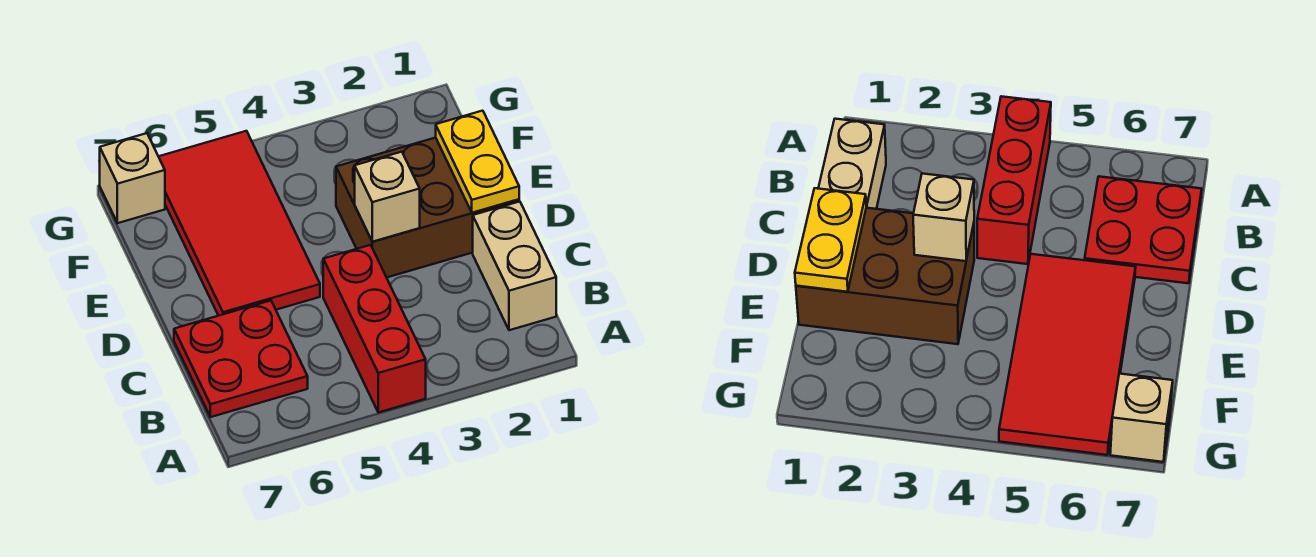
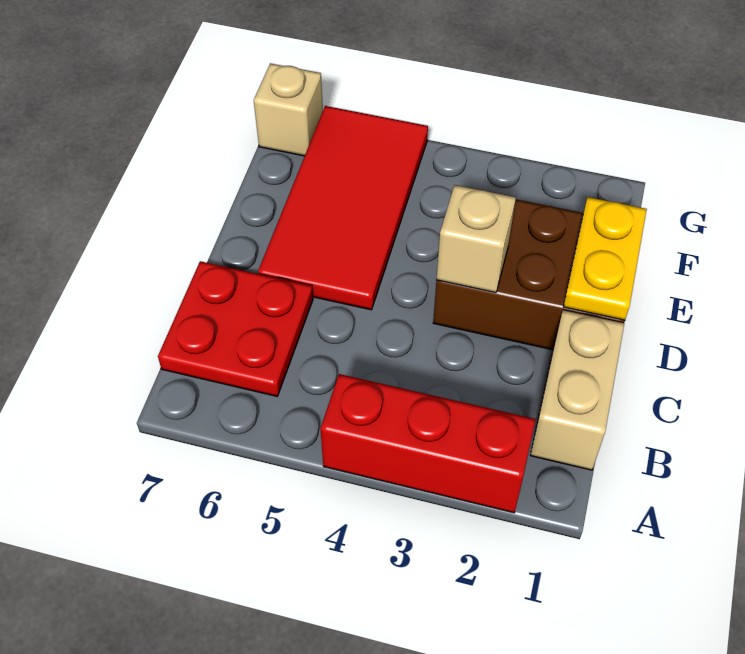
red 1x3 brick [323,245,426,412] -> red 1x3 brick turned to [320,374,536,513]

